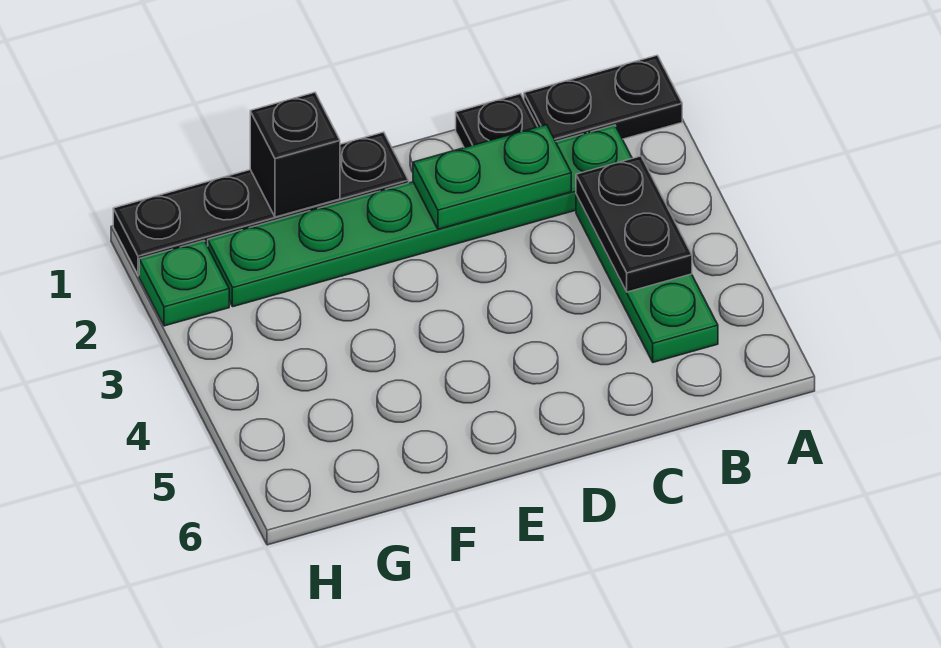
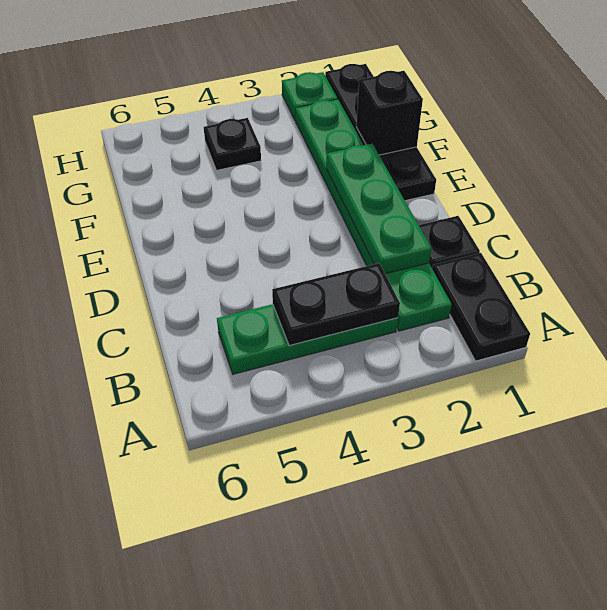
green 1x2 plate [413,125,571,229] -> green 1x3 plate [326,144,432,274]
none -> black 1x1 plate [204,118,261,170]

